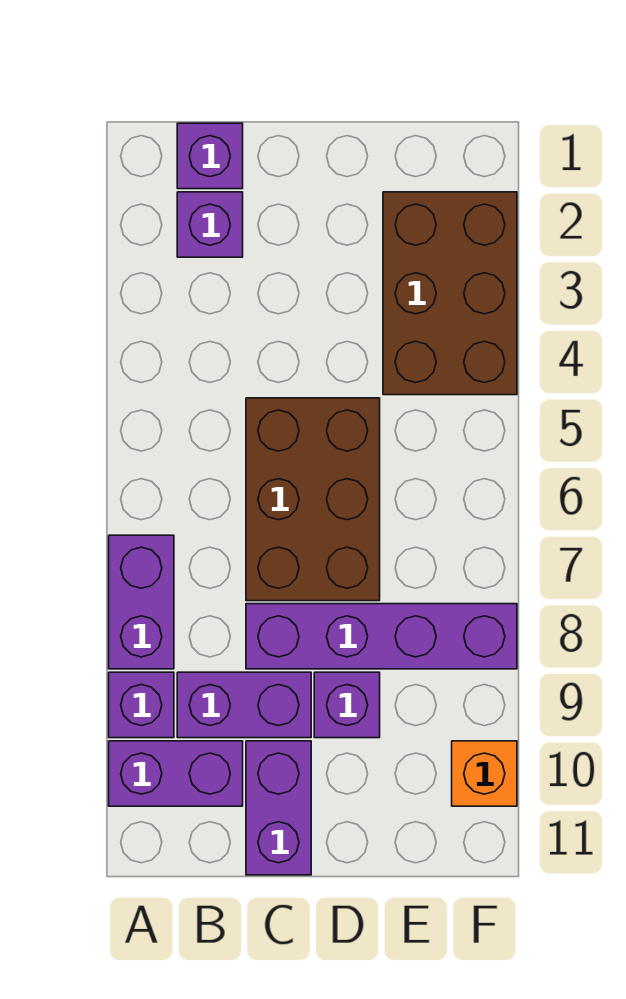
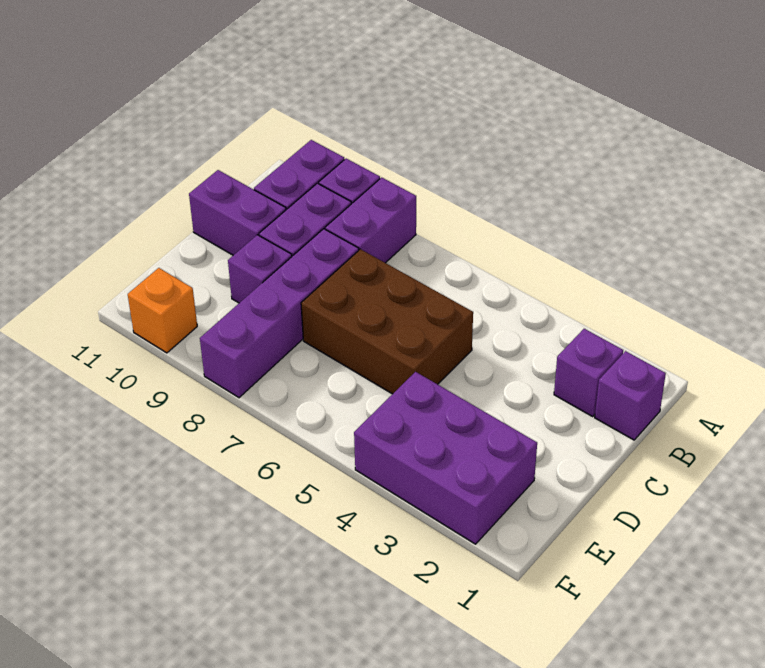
purple 1x2 brick [109,535,174,669] -> purple 1x2 brick turned to [325,177,416,263]
brown 2x3 brick [383,192,517,395] -> purple 2x3 brick [354,372,537,544]

